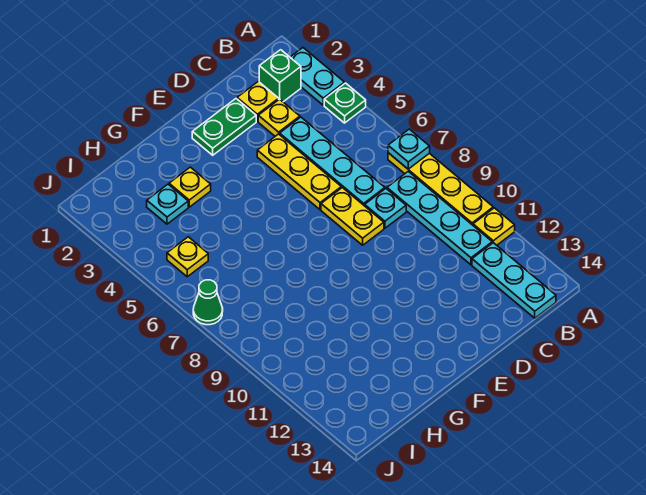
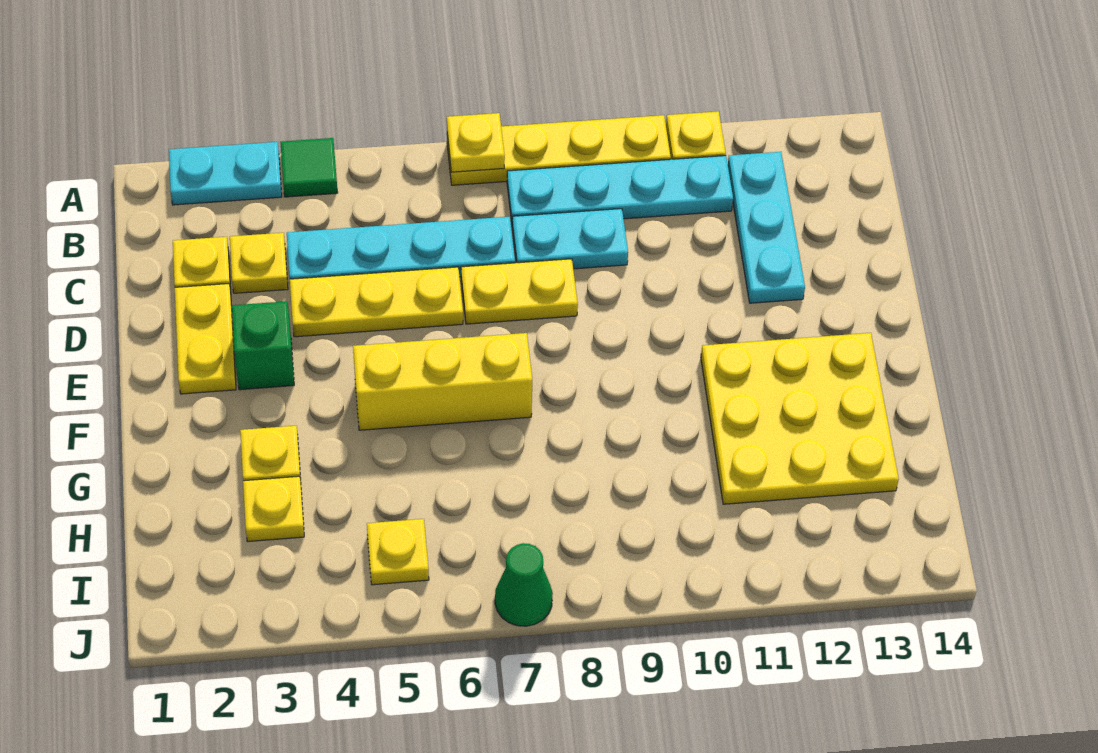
green 1x1 plate [324,83,366,123] -> green 1x1 tile [280,138,338,197]
cyan 1x1 plate [388,129,430,169] -> yellow 1x1 plate [447,113,505,172]
green 1x1 brick [259,50,301,102] -> green 1x1 brick moved to [232,301,294,390]
cyan 1x3 plate [472,243,556,318] -> cyan 1x3 plate turned to [728,152,805,303]
cyan 1x1 plate [365,189,406,228] -> cyan 1x2 plate [512,209,628,269]
green 1x2 plate [192,99,256,155] -> yellow 1x2 plate [175,284,236,394]
none -> yellow 1x3 brick [353,333,532,430]
none -> yellow 3x3 plate [701,333,899,504]
cyan 1x1 plate [147,184,188,224] -> yellow 1x1 plate [243,476,304,542]

